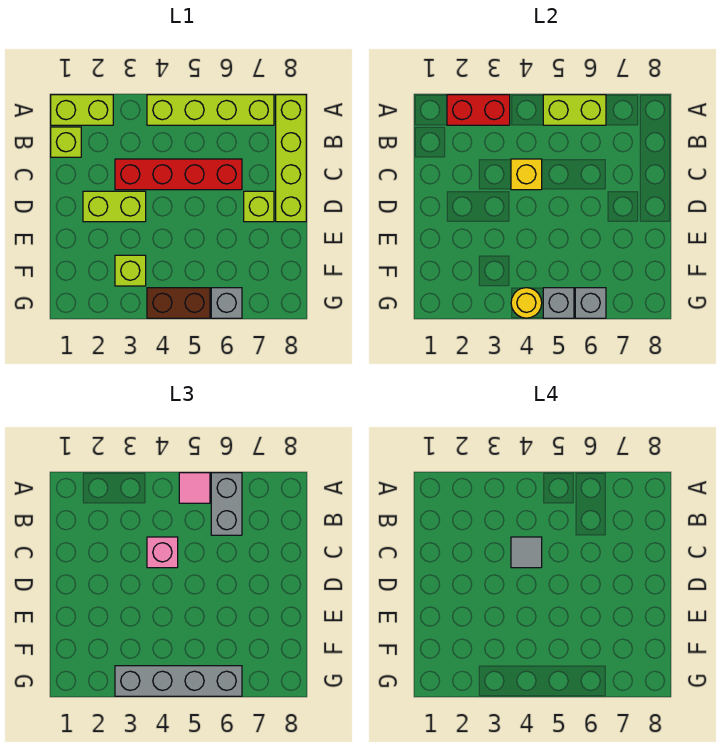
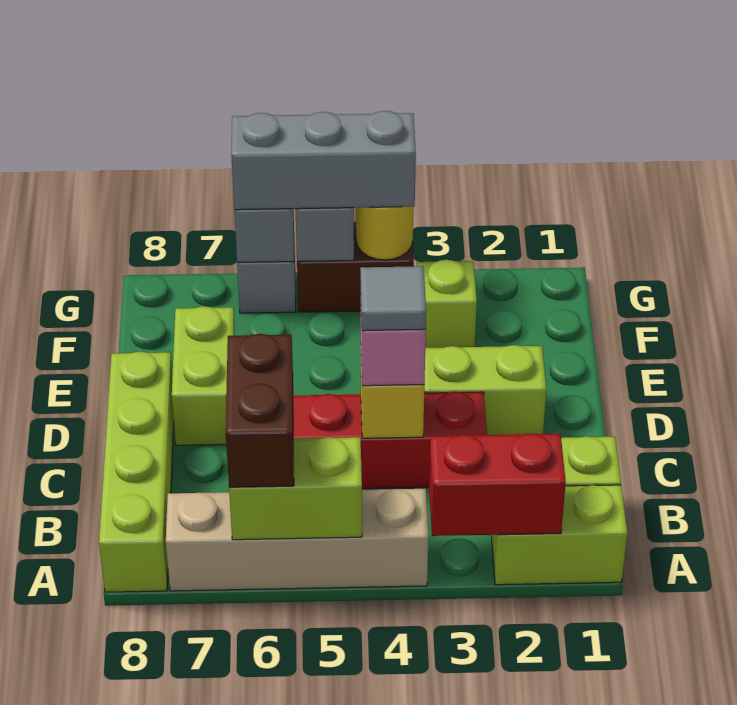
lime 1x4 brick [147,95,274,125] -> tan 1x4 brick [166,489,428,591]
pink 1x1 tile [179,473,210,503] -> none
grey 1x2 brick [211,473,242,535] -> brown 1x2 brick [226,334,294,487]
lime 1x1 brick [244,191,274,222] -> lime 1x2 brick [172,306,235,445]
grey 1x4 brick [115,666,242,696] -> grey 1x3 brick [231,111,416,210]

